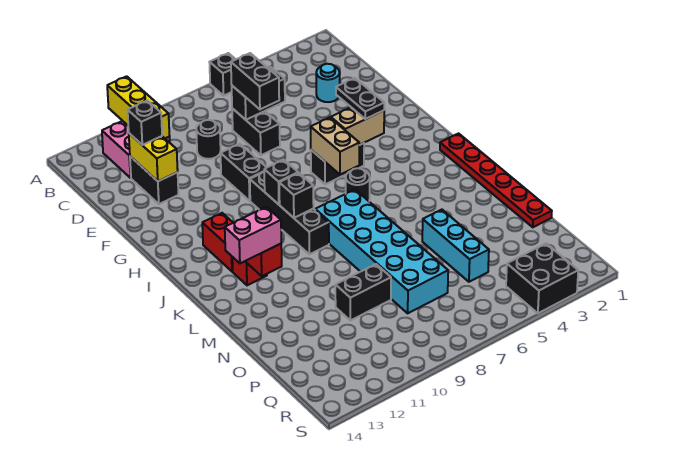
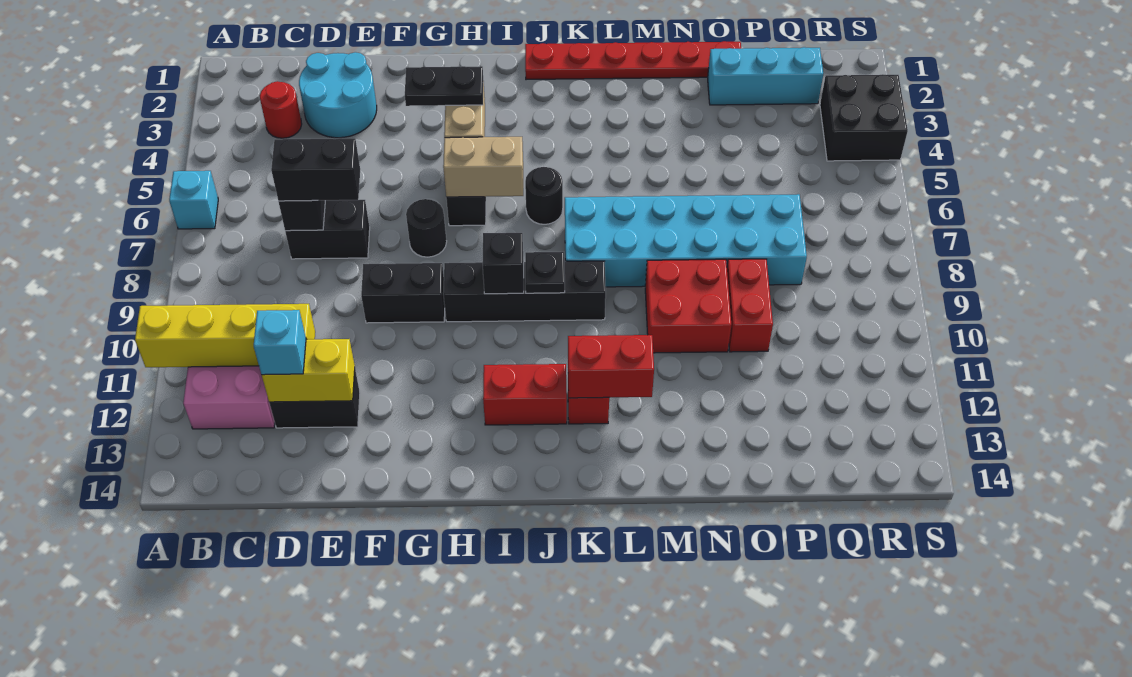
black 1x1 brick [209,53,236,96] -> cyan 1x1 brick [169,171,218,229]
yellow 1x3 brick [107,76,169,138] -> yellow 1x4 brick [135,304,315,367]
none -> red 1x1 round brick [260,81,302,138]
cyan 1x1 round brick [316,64,340,102] -> cyan 2x2 round brick [299,52,377,138]
black 1x1 round brick [196,120,221,159] -> black 1x1 round brick moved to [406,199,447,257]
black 1x1 brick [128,101,162,145] -> cyan 1x1 brick [254,310,306,375]
black 1x1 brick [279,173,314,218] -> black 1x1 plate [525,252,565,293]
pink 1x2 brick [225,207,281,263] -> none
none -> red 2x2 brick [645,259,731,353]
cyan 1x3 brick [422,210,489,282] -> cyan 1x3 brick moved to [708,47,823,105]
black 1x2 brick [335,264,391,320] -> red 1x2 brick [727,259,773,352]

